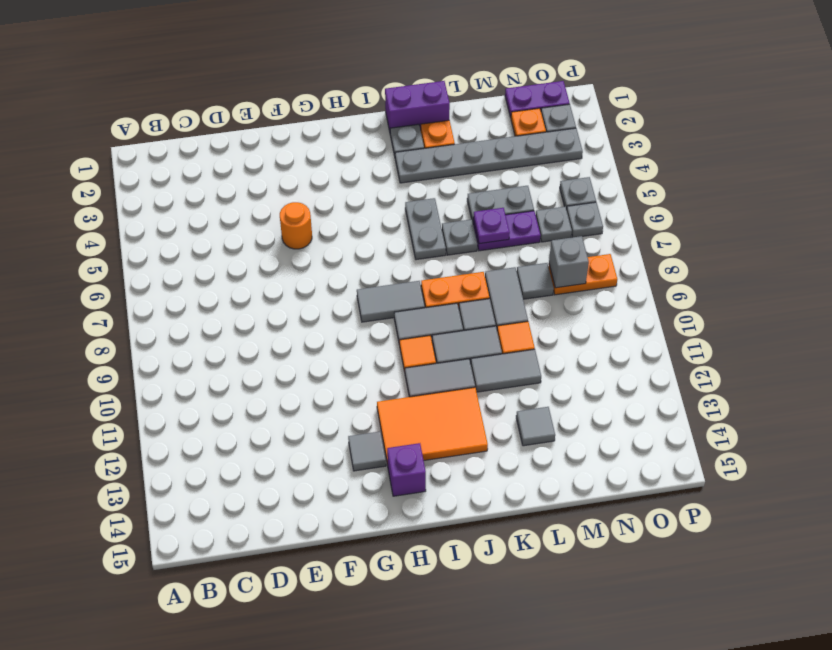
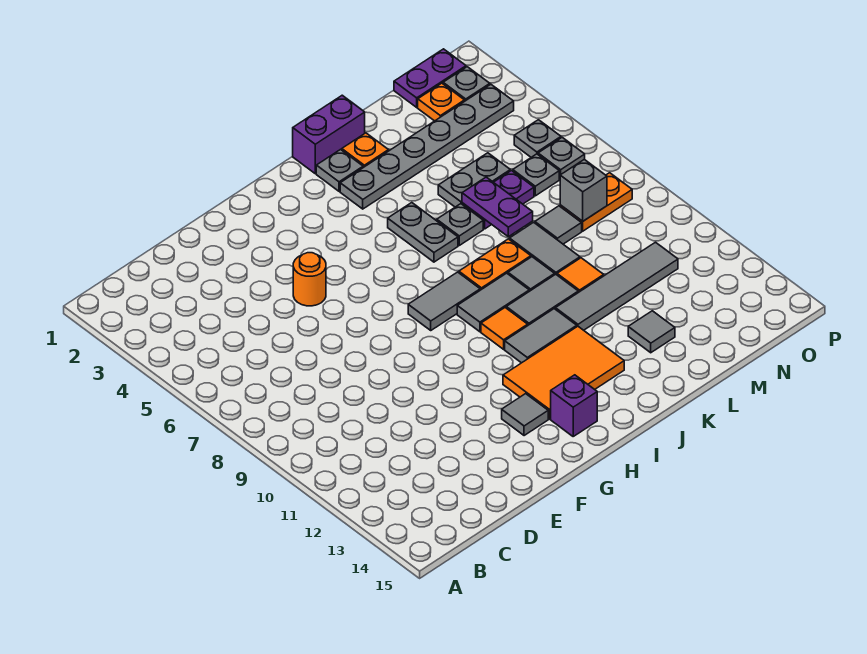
grey 1x2 tile [470,349,541,392] -> grey 1x4 tile [555,242,678,330]
purple 1x1 plate [473,208,510,244] -> purple 1x2 plate [462,177,533,237]

